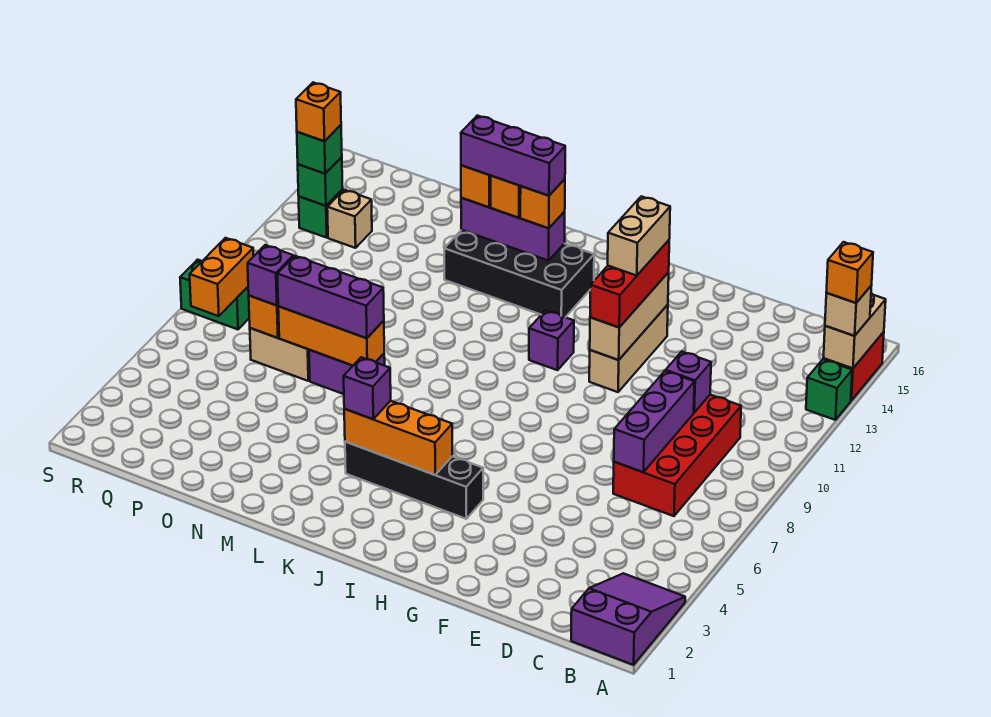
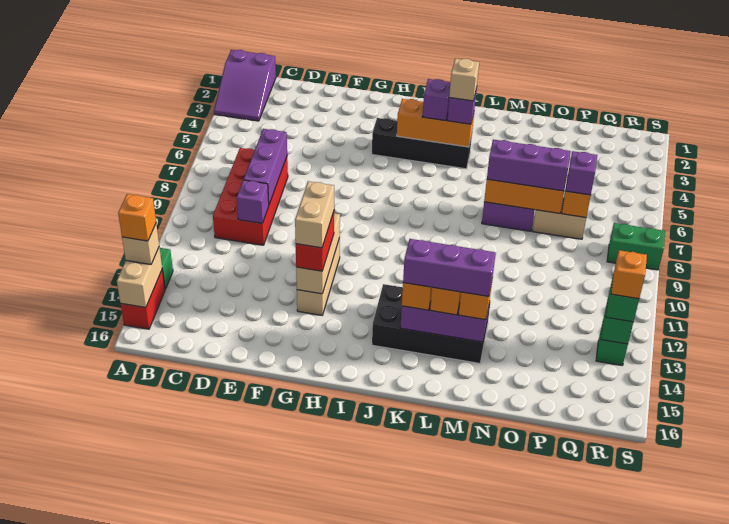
red 1x3 brick [590,240,669,327] -> red 1x2 brick [296,212,334,271]
purple 1x1 brick [529,310,574,370] -> purple 1x1 brick moved to [422,79,450,121]
tan 1x1 brick [327,190,372,248] -> tan 1x1 brick moved to [449,58,479,101]
orange 1x2 brick [190,238,254,316] -> none

